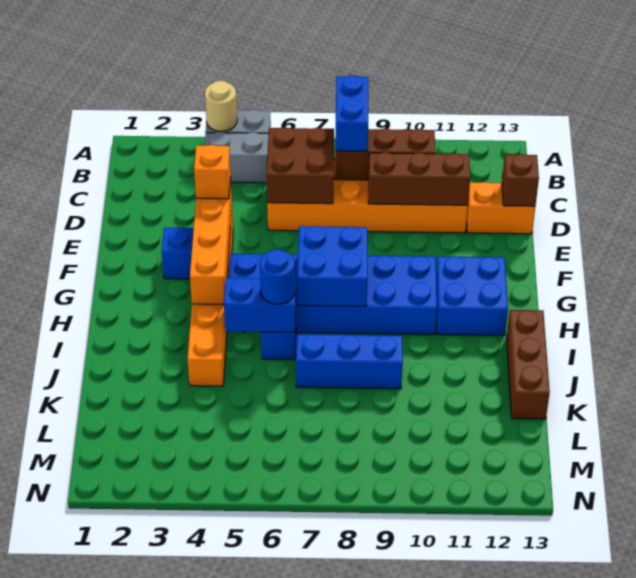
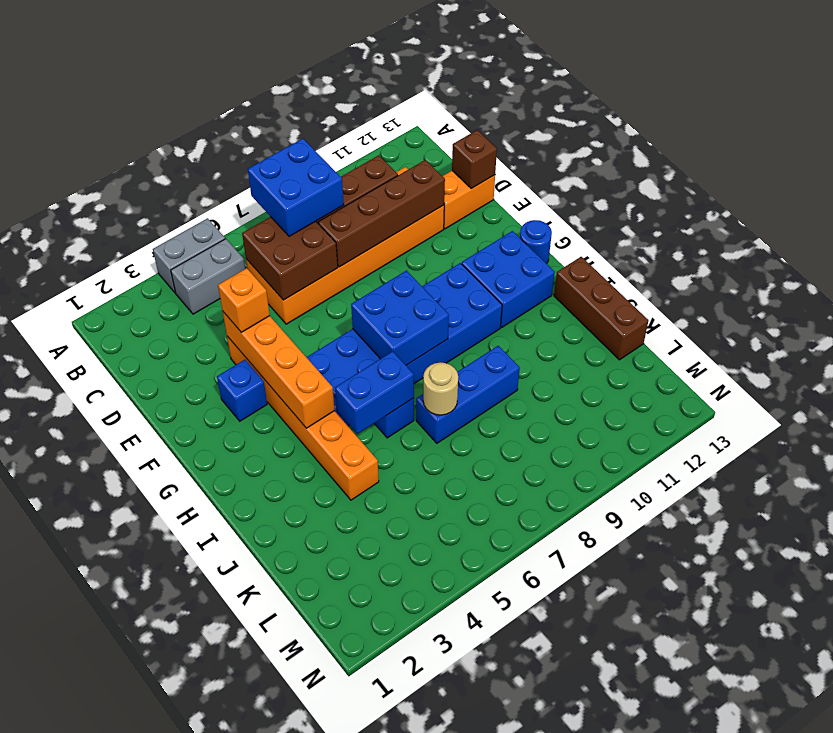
tan 1x1 round brick [205,81,237,131] -> tan 1x1 round brick moved to [423,362,458,415]
blue 1x2 brick [335,75,368,151] -> blue 2x2 brick [248,139,344,236]
brown 1x3 brick [368,152,470,205] -> brown 1x4 brick [318,160,445,267]
blue 1x1 round brick [260,249,295,304] -> blue 1x1 round brick moved to [520,220,552,264]

